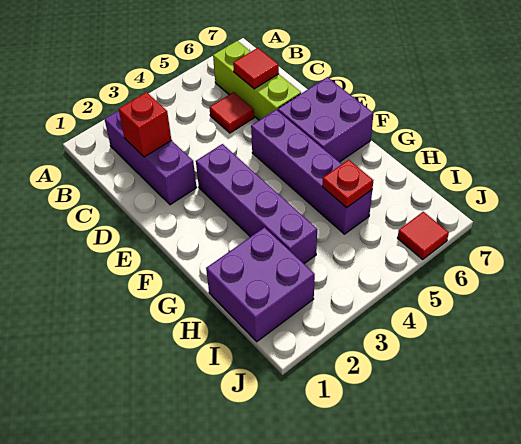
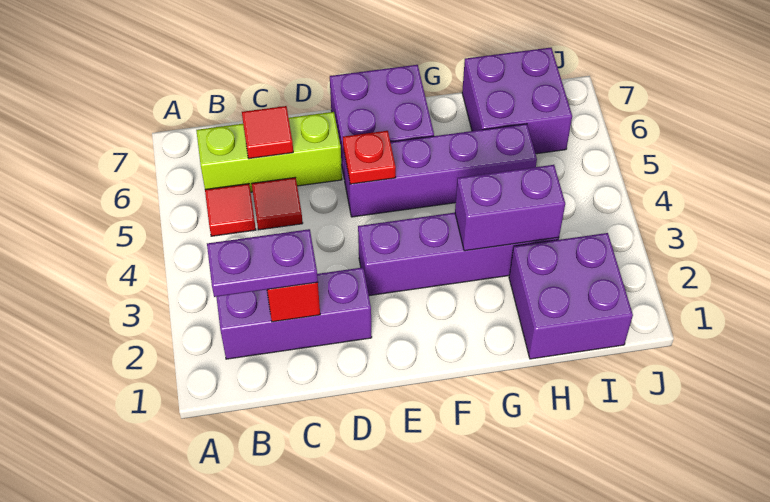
none -> purple 1x2 plate [207,229,318,297]
none -> purple 1x2 brick [455,165,565,251]
red 1x1 plate [322,160,373,208] -> red 1x1 plate moved to [343,131,396,184]
none -> purple 2x2 brick [462,48,572,154]
red 1x1 tile [398,212,449,259] -> red 1x1 tile moved to [205,184,256,236]

